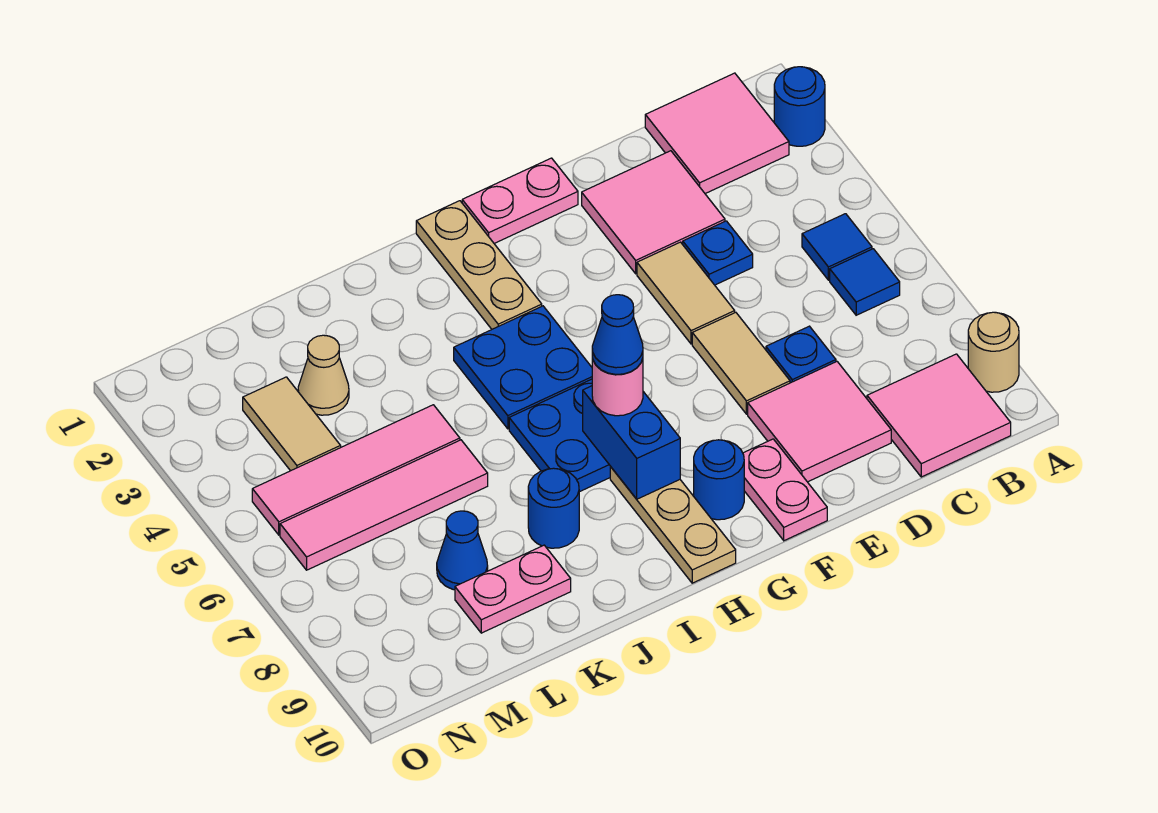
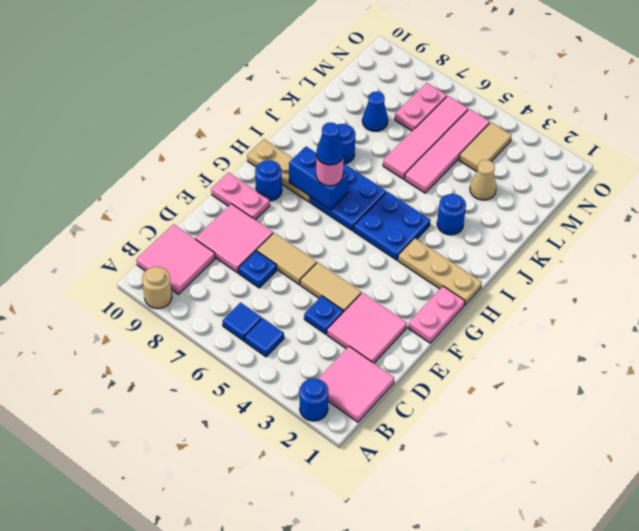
none -> blue 1x1 round brick [437,194,466,235]
pink 1x2 plate [455,545,571,633] -> pink 1x2 plate moved to [395,83,447,131]
tan 1x2 tile [243,377,341,471] -> tan 1x2 tile turned to [459,122,512,172]

